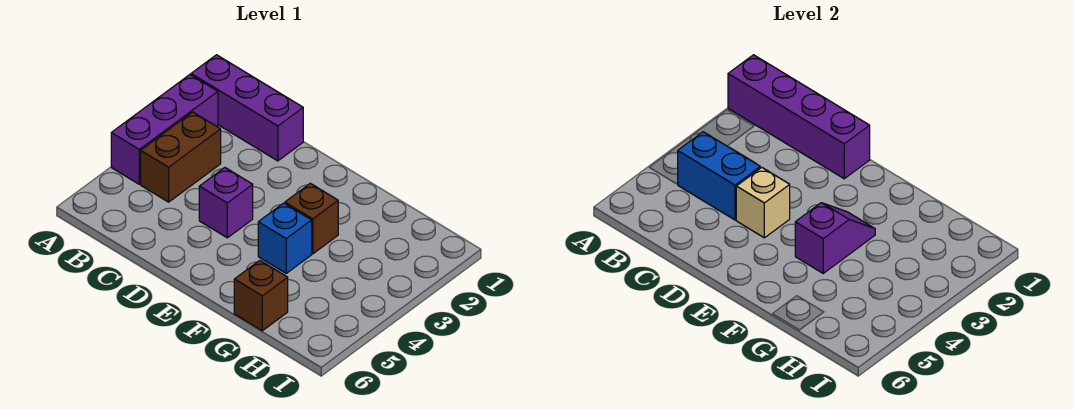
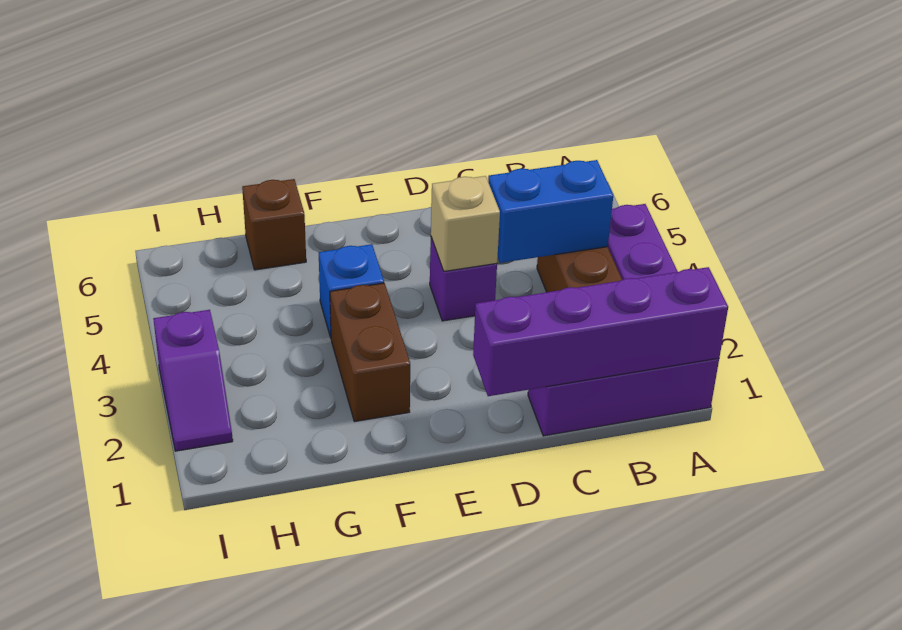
brown 1x1 brick [285,183,338,254] -> brown 1x2 brick [330,283,410,422]
purple 1x2 slope [795,203,875,273] -> purple 1x2 slope moved to [153,310,233,451]

